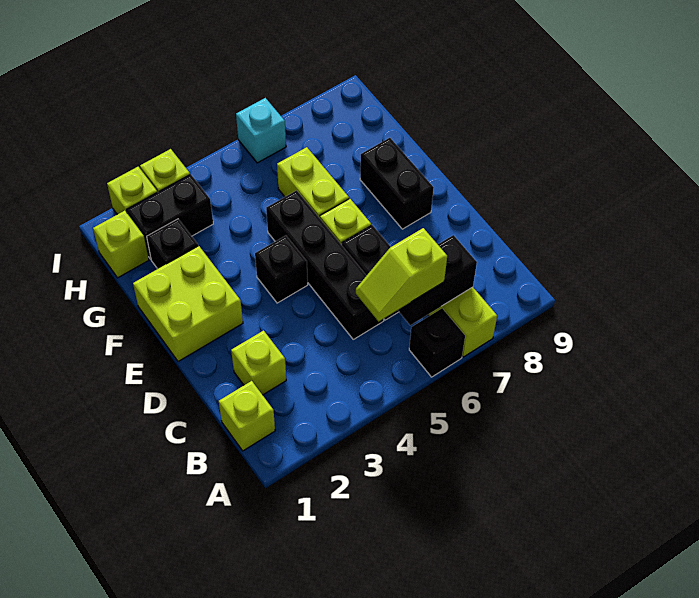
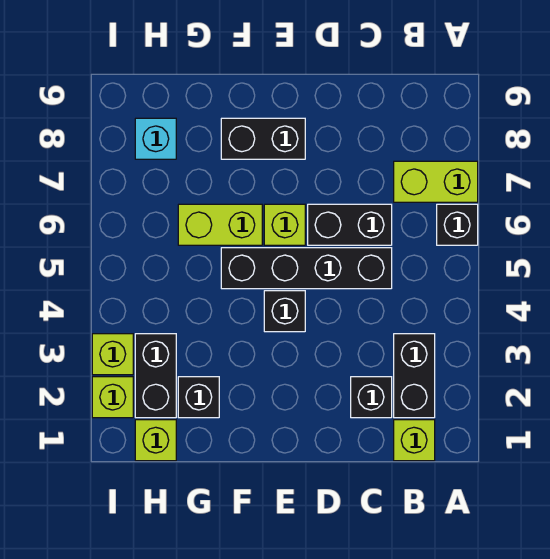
lime 1x2 slope [356,228,447,321] -> none
black 1x2 brick [398,235,477,325] -> black 1x2 brick moved to [394,334,435,418]
lime 1x1 brick [231,331,286,395] -> black 1x1 brick [351,377,392,418]
lime 2x2 brick [133,246,243,362] -> none
cyan 1x1 brick [236,98,286,163] -> cyan 1x1 brick moved to [135,118,176,159]

